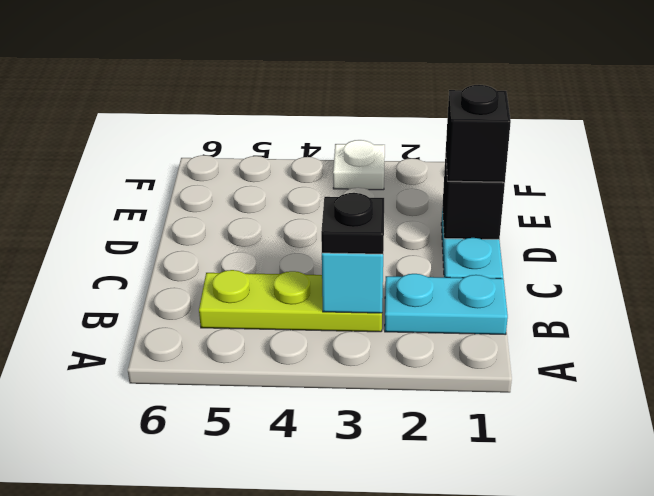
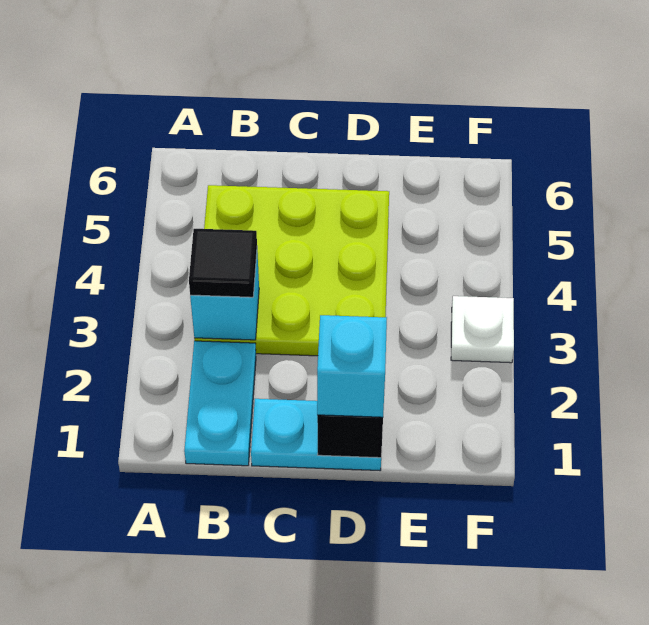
lime 1x3 plate [199,270,382,332] -> lime 3x3 plate [194,185,389,356]
black 1x1 plate [321,193,384,254] -> black 1x1 tile [189,229,257,297]
black 1x1 brick [446,85,511,182] -> cyan 1x1 brick [317,315,387,417]

